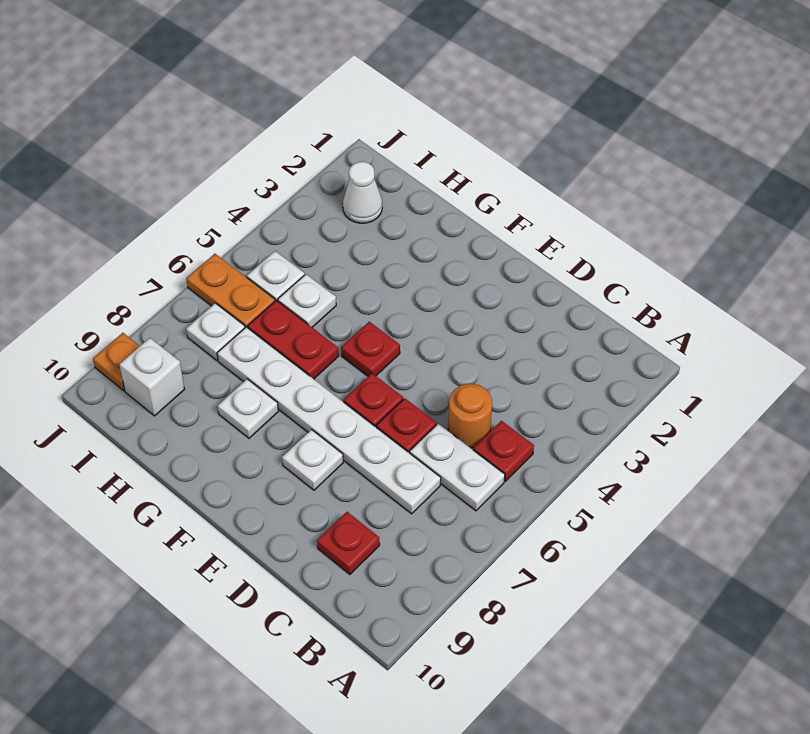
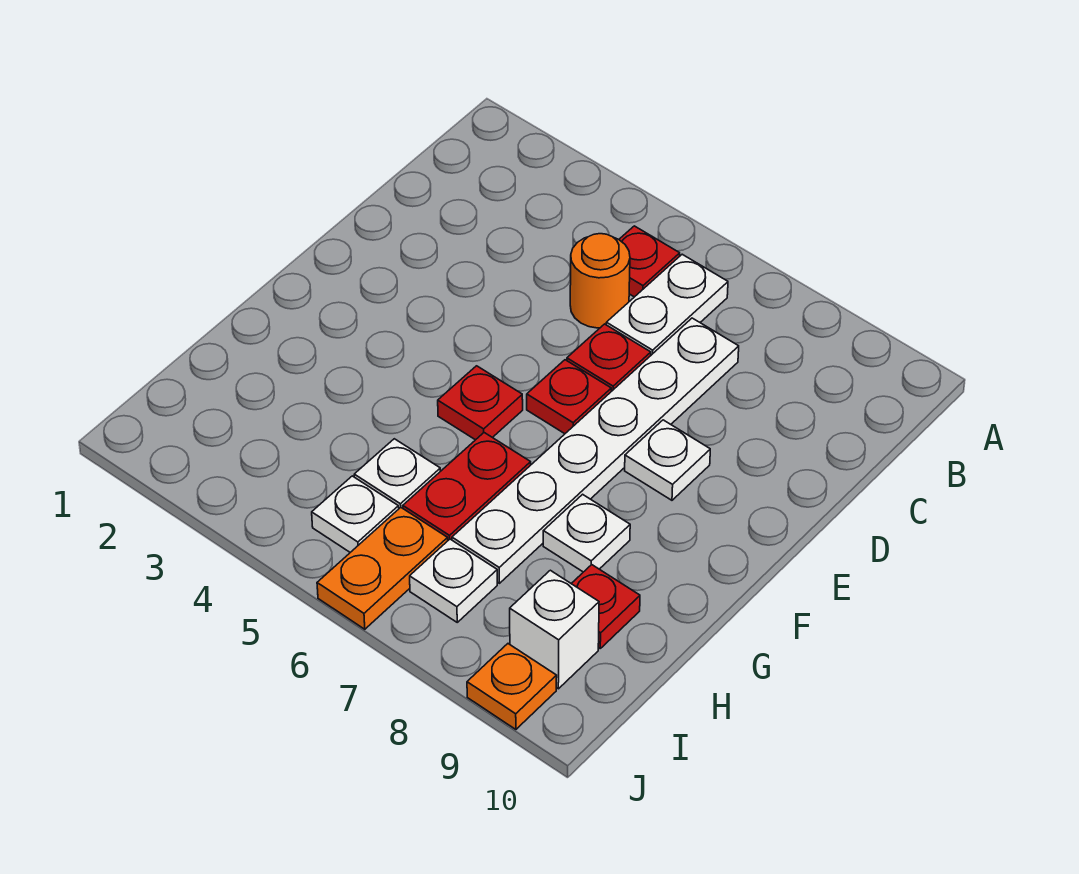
red 1x1 plate [317,512,380,575] -> red 1x1 plate moved to [571,565,640,648]
white 1x1 cone [343,162,382,223] -> none

